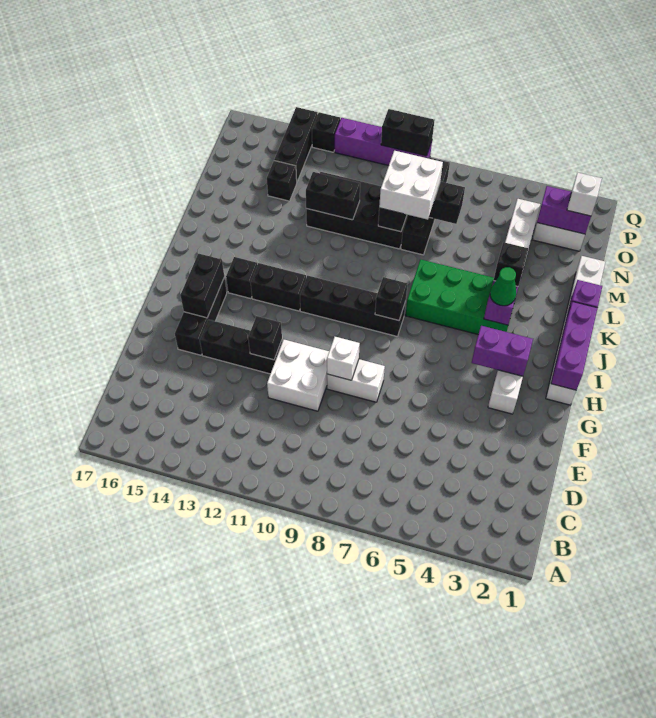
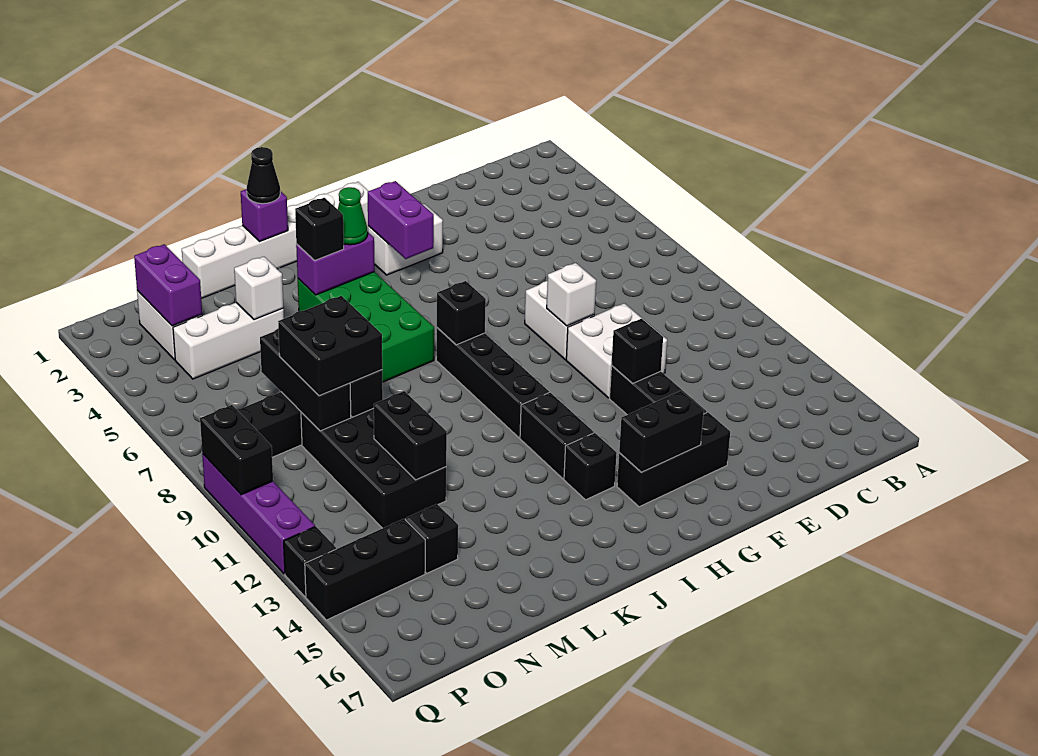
purple 1x3 brick [551,301,597,390] -> none
none -> black 1x1 cone [247,147,280,204]
white 2x2 brick [379,151,443,220] -> black 2x2 brick [278,296,382,396]
white 1x1 brick [567,173,602,216] -> white 1x1 brick moved to [234,257,283,320]

